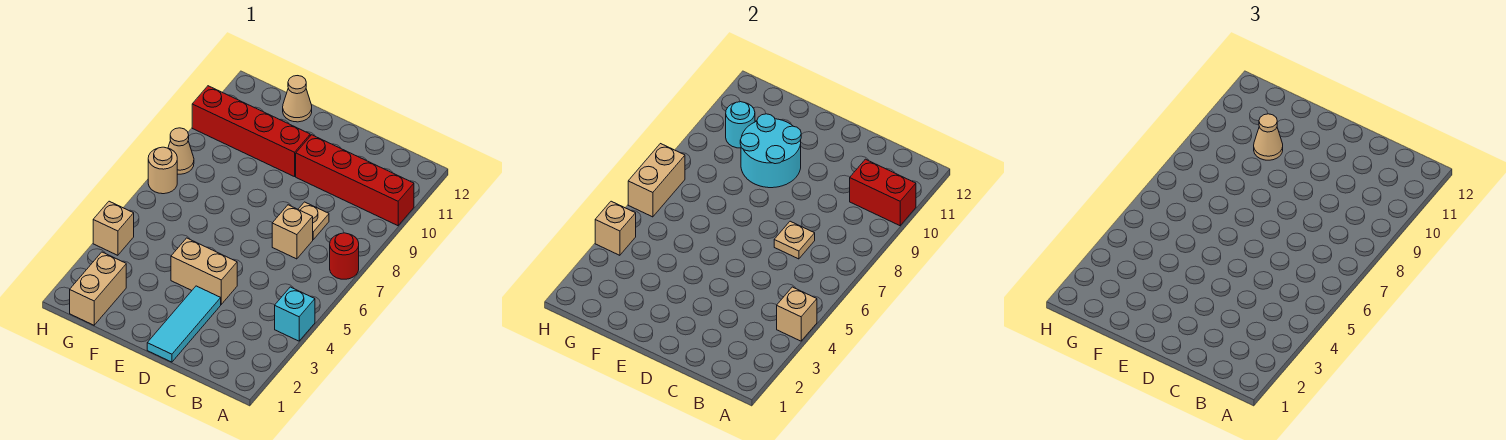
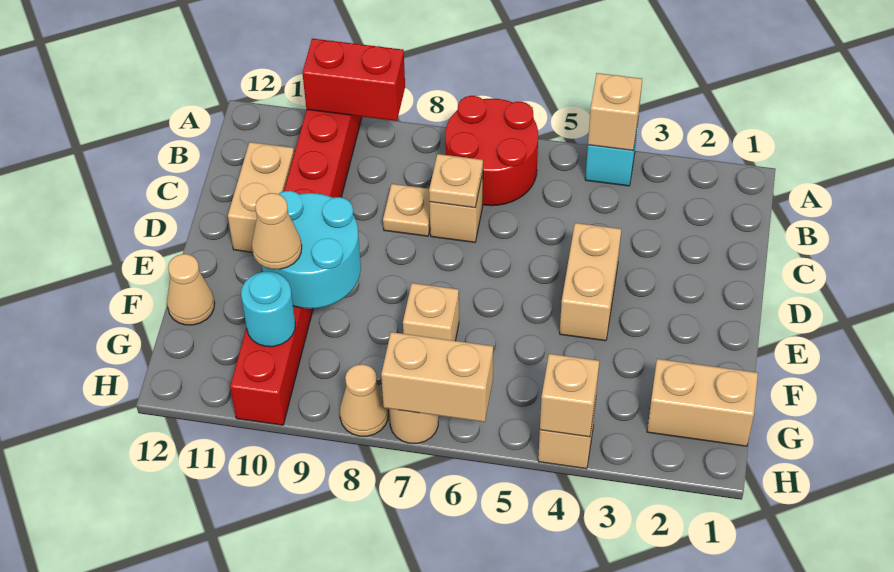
red 1x1 round brick [330,233,359,279] -> red 2x2 round brick [445,96,538,206]
red 1x2 brick [850,159,916,226] -> red 1x2 brick turned to [302,39,405,121]
none -> tan 1x2 brick [228,142,294,252]
cyan 1x3 tile [147,286,221,362] -> none
none -> tan 1x1 brick [403,283,459,341]

